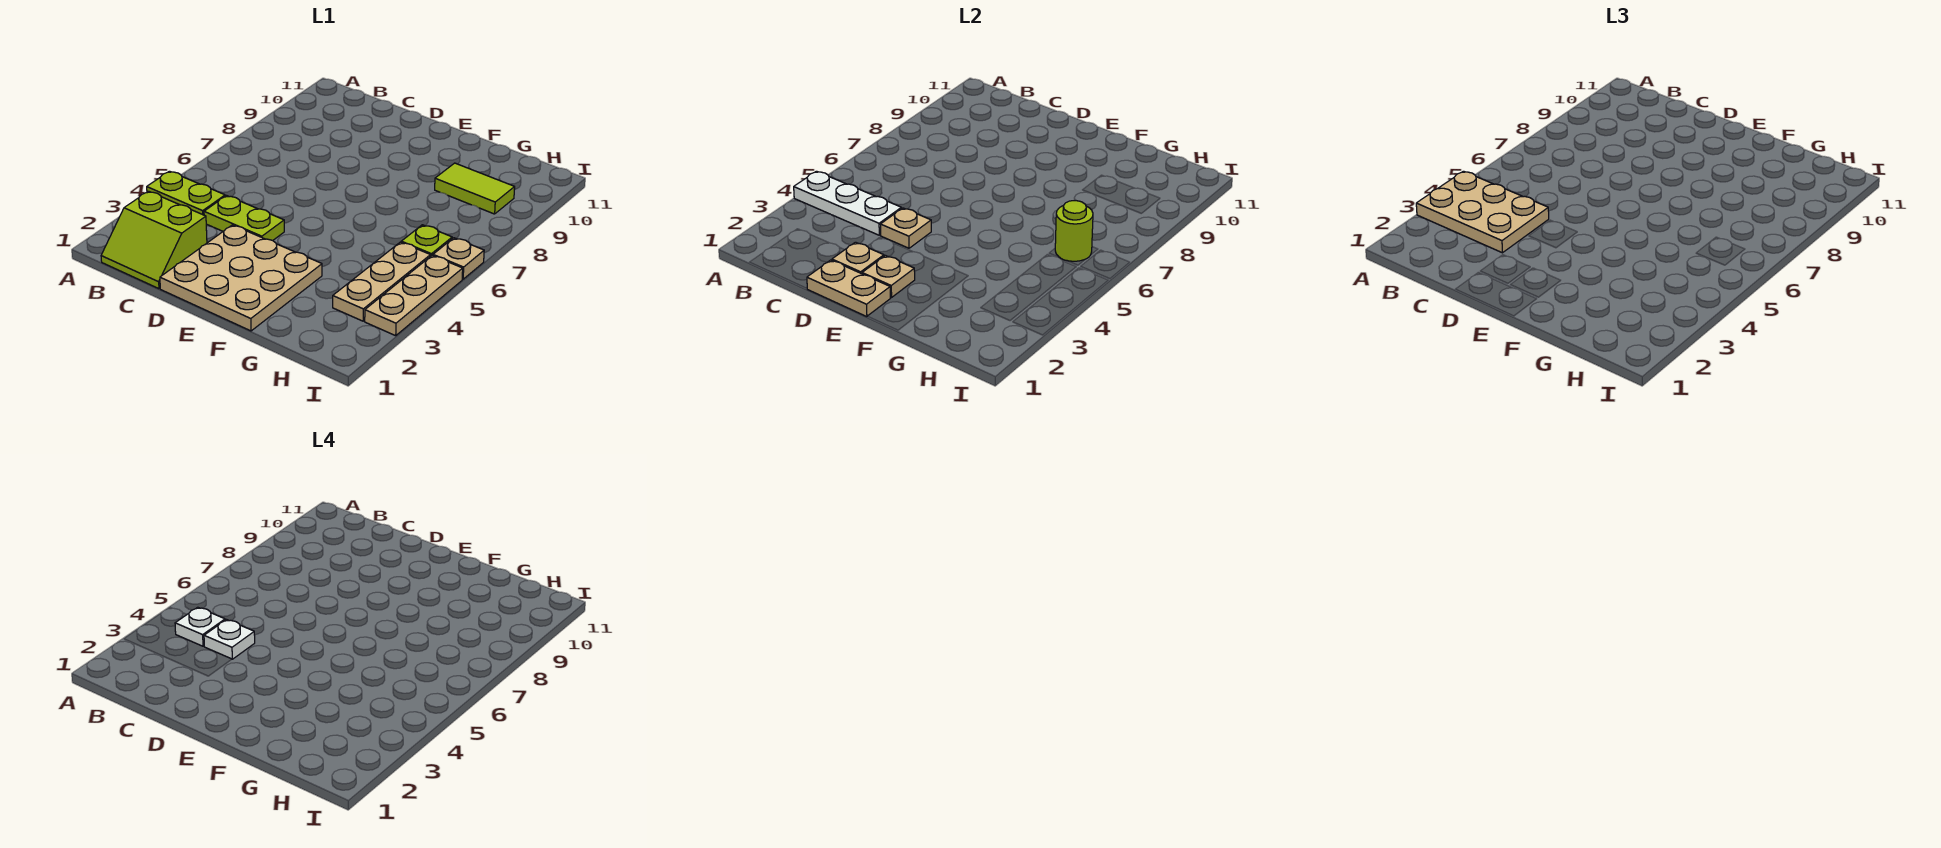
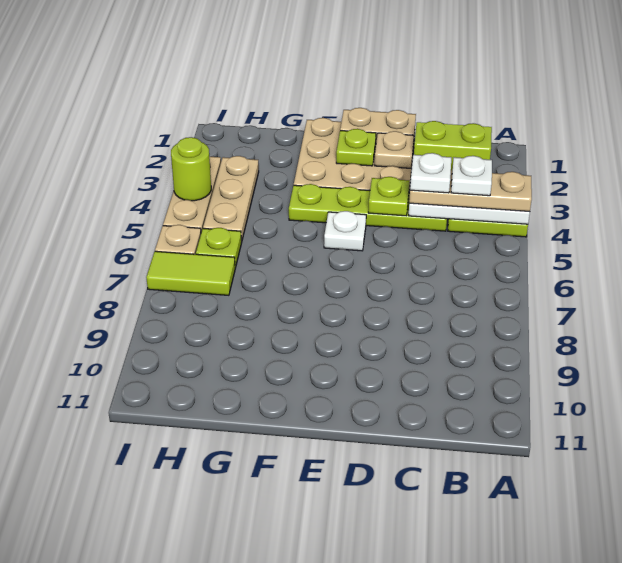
tan 2x3 plate [1416,171,1549,253] -> tan 1x3 plate [409,170,532,211]
lime 1x2 plate [204,196,284,240] -> lime 1x4 plate [289,184,447,231]
tan 1x1 plate [880,208,931,248] -> lime 1x1 plate [368,177,409,216]
tan 1x1 plate [862,256,915,297] -> lime 1x1 plate [336,129,376,166]
none -> white 1x1 plate [324,211,366,251]
lime 1x2 tile [435,163,515,214] -> lime 1x2 tile moved to [146,251,235,295]
lime 1x1 round brick [1055,201,1093,261] -> lime 1x1 round brick moved to [171,137,211,201]

